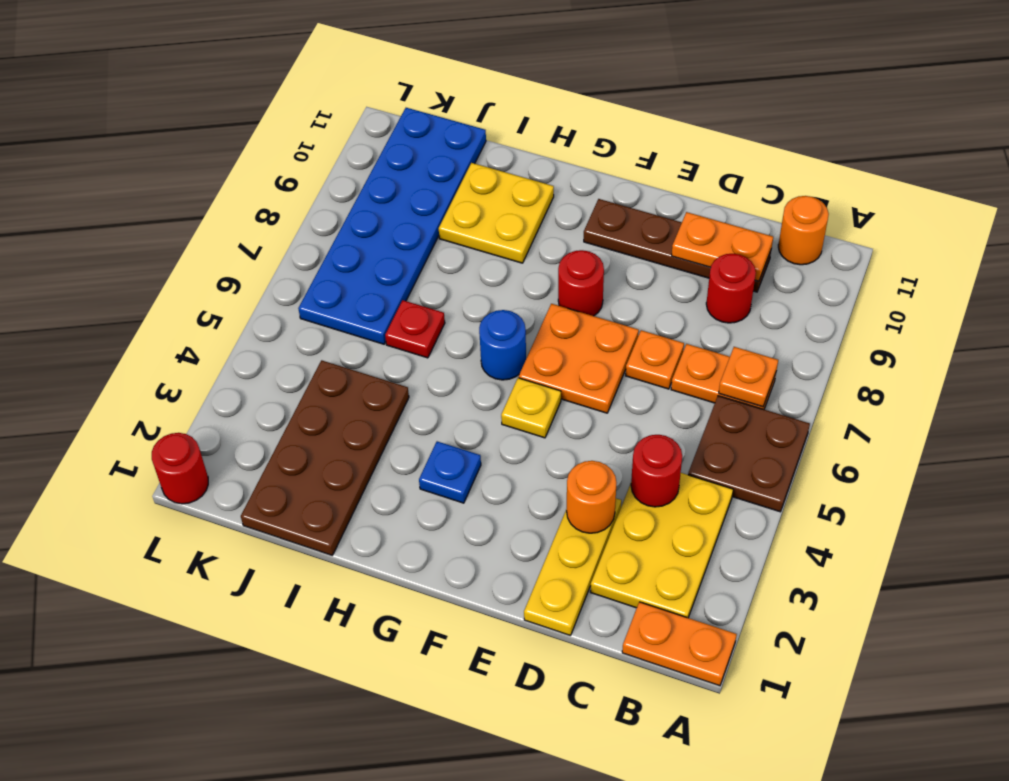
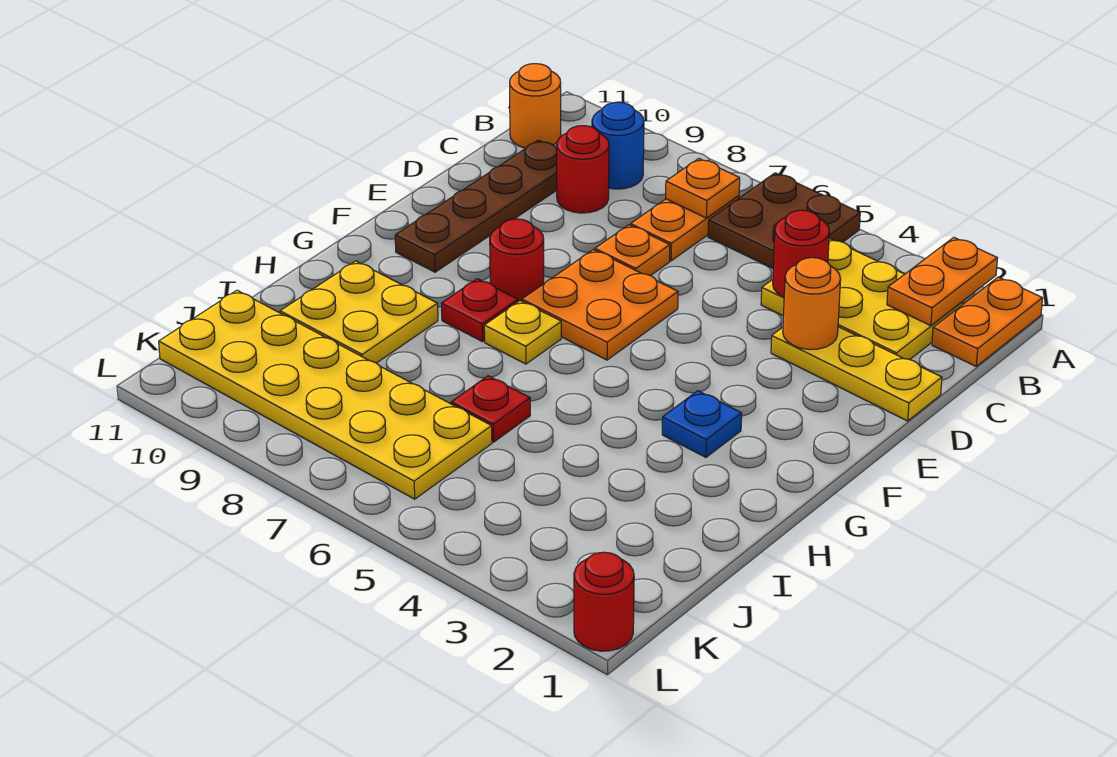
orange 1x2 plate [672,212,773,281] -> orange 1x2 plate moved to [887,237,997,326]
yellow 1x1 plate [501,378,561,438] -> yellow 1x1 plate moved to [484,300,561,364]
blue 1x1 round brick [479,310,526,380] -> blue 1x1 round brick moved to [592,102,644,189]
none -> red 1x1 plate [441,279,518,342]
brown 2x4 plate [241,360,409,555] -> none
blue 2x6 plate [298,108,486,344] -> yellow 2x6 plate [159,290,492,499]

